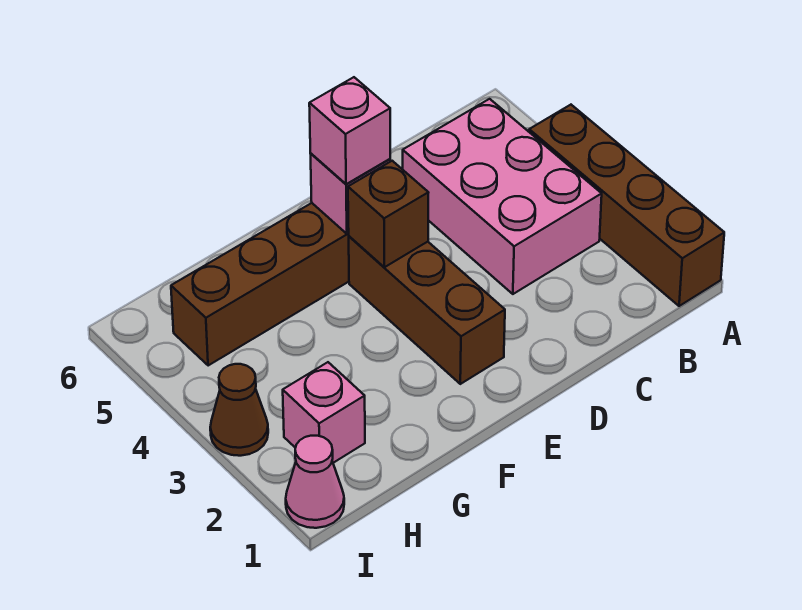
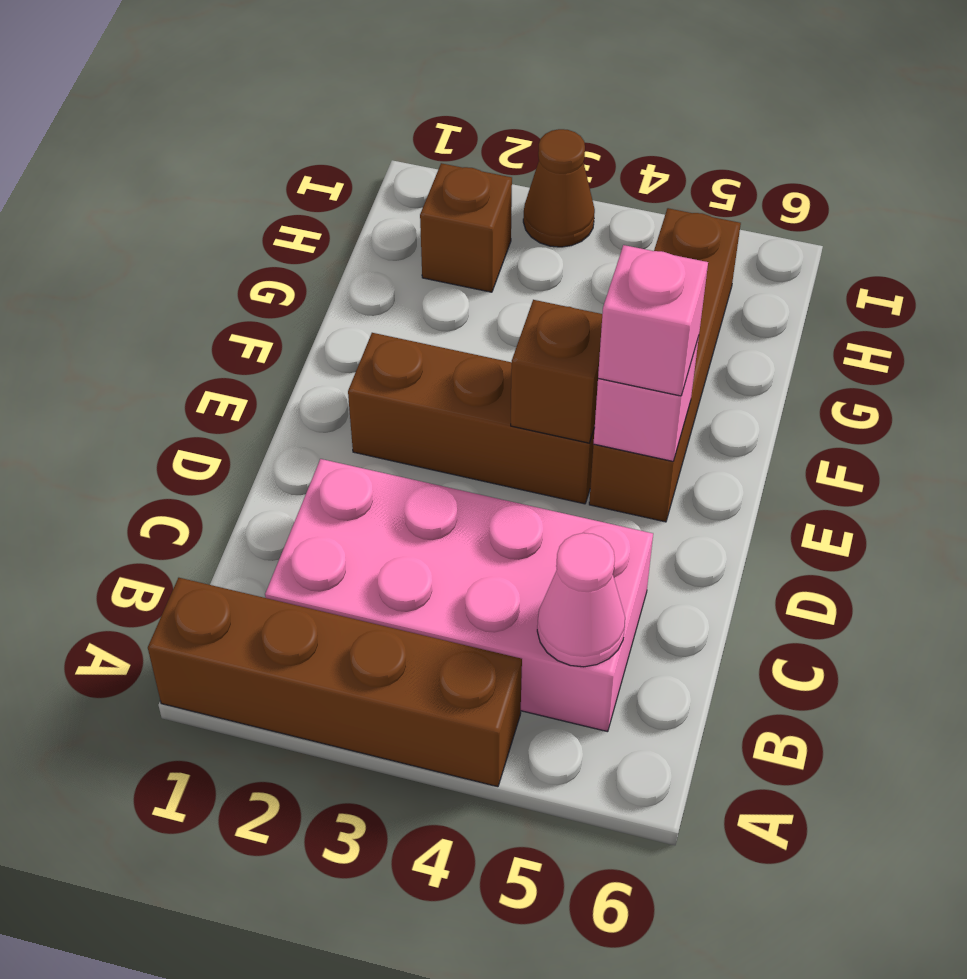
pink 2x3 brick [403,99,602,294] -> pink 2x4 brick [265,459,653,732]
pink 1x1 brick [283,362,365,463] -> brown 1x1 brick [420,163,512,292]
pink 1x1 cone [286,436,344,528] -> pink 1x1 cone moved to [537,533,625,667]

